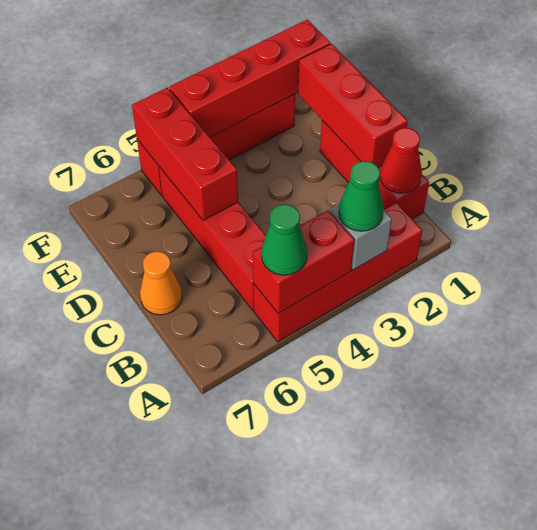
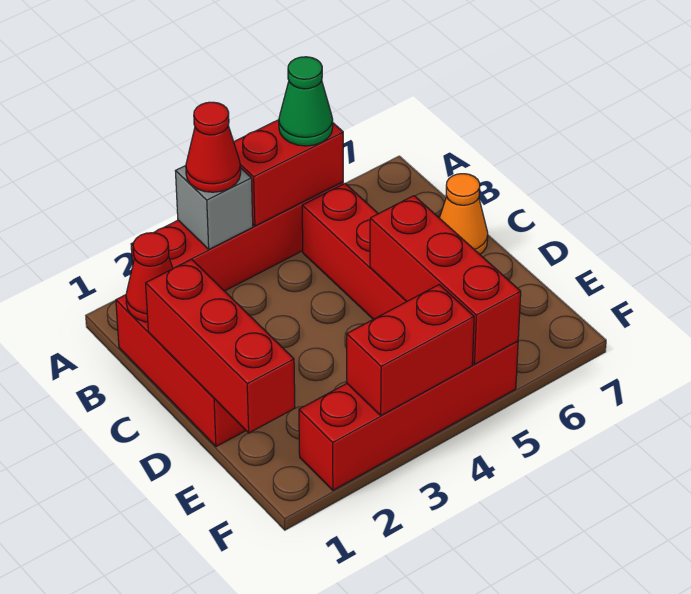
green 1x1 cone [339,161,384,231] -> red 1x1 cone [186,102,241,192]
red 1x4 brick [169,19,330,137] -> red 1x2 brick [347,285,474,416]

